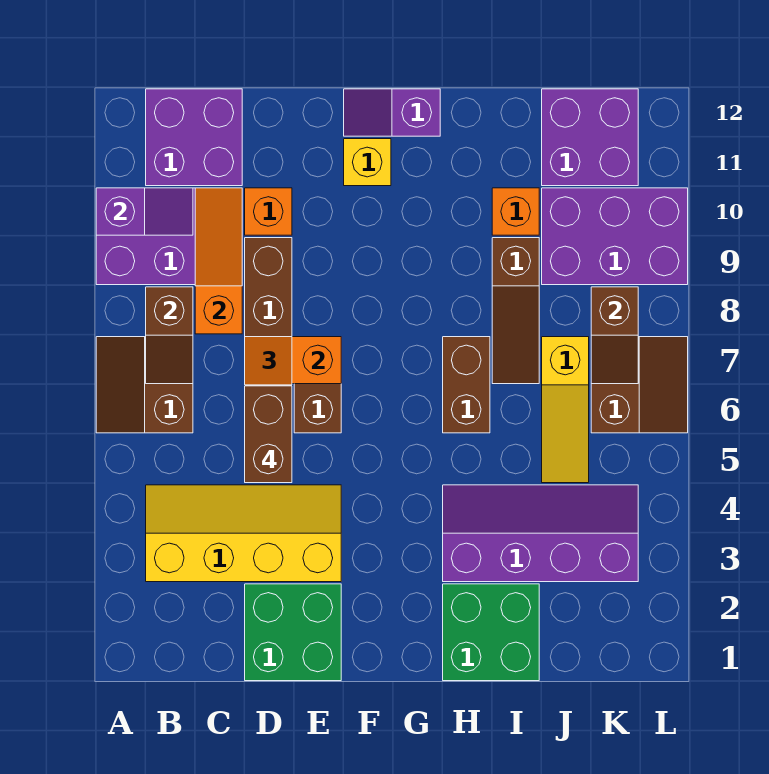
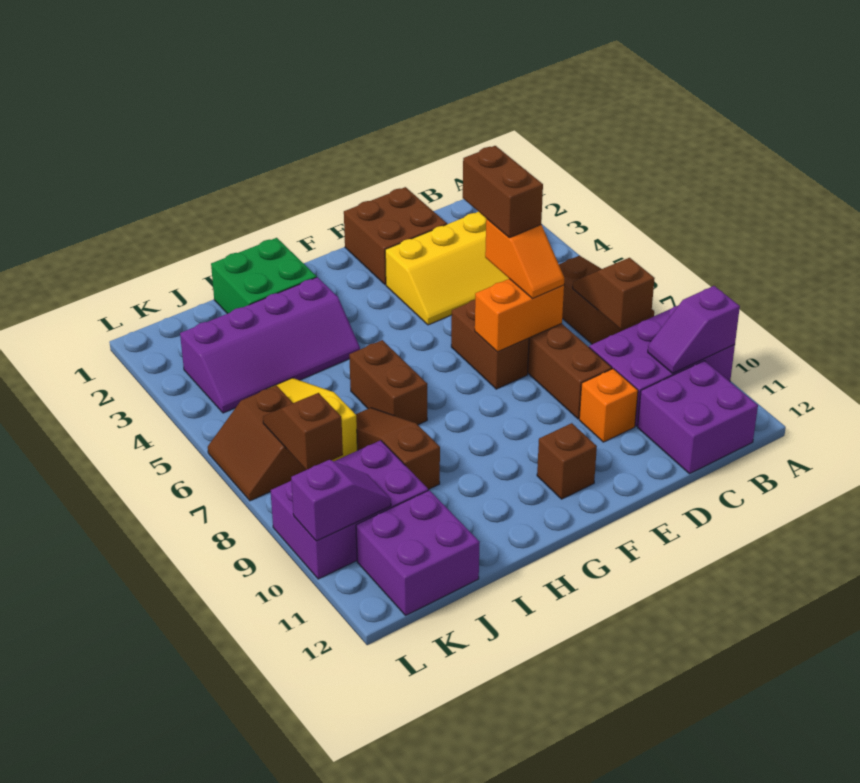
orange 1x3 slope [195,188,242,334] -> none
green 2x2 brick [245,584,341,681] -> brown 2x2 brick [344,187,447,285]
yellow 1x1 brick [344,139,391,186] -> brown 1x1 brick [537,423,597,499]
purple 1x2 slope [344,89,440,136] -> purple 1x2 slope moved to [291,460,391,541]
orange 1x1 brick [492,188,539,235] -> none

